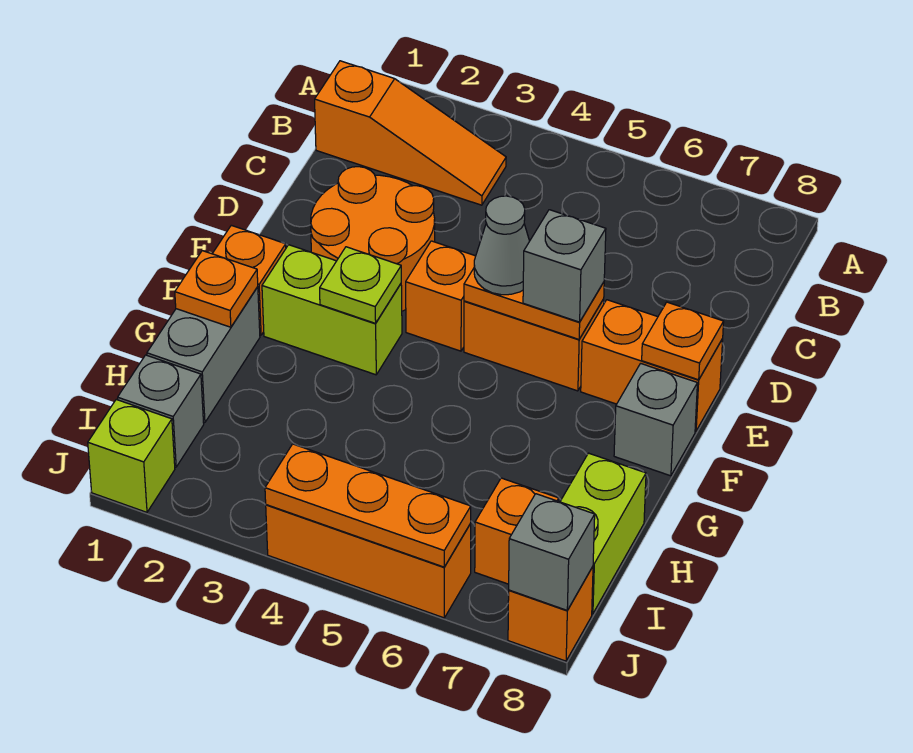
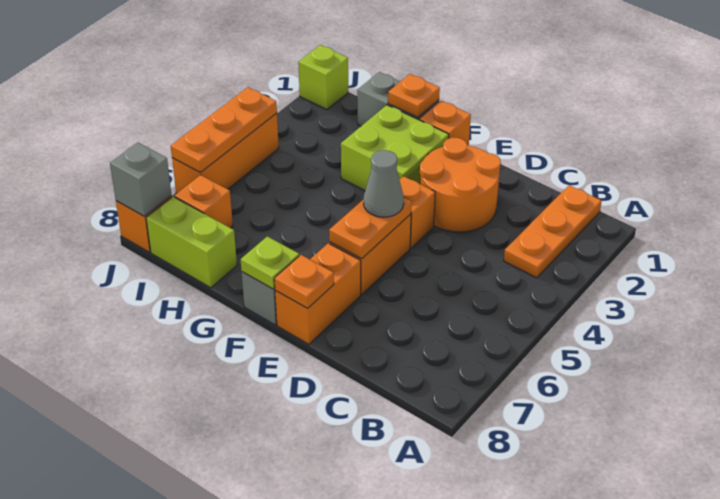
orange 1x3 slope [315,61,506,205] -> orange 1x3 plate [504,185,602,278]
grey 1x1 brick [523,210,606,322] -> none
lime 1x2 brick [262,245,402,375] -> lime 2x2 brick [341,105,449,191]
lime 1x1 plate [320,247,401,323] -> lime 1x1 plate moved to [241,236,299,289]
grey 1x1 brick [118,355,204,467] -> none

